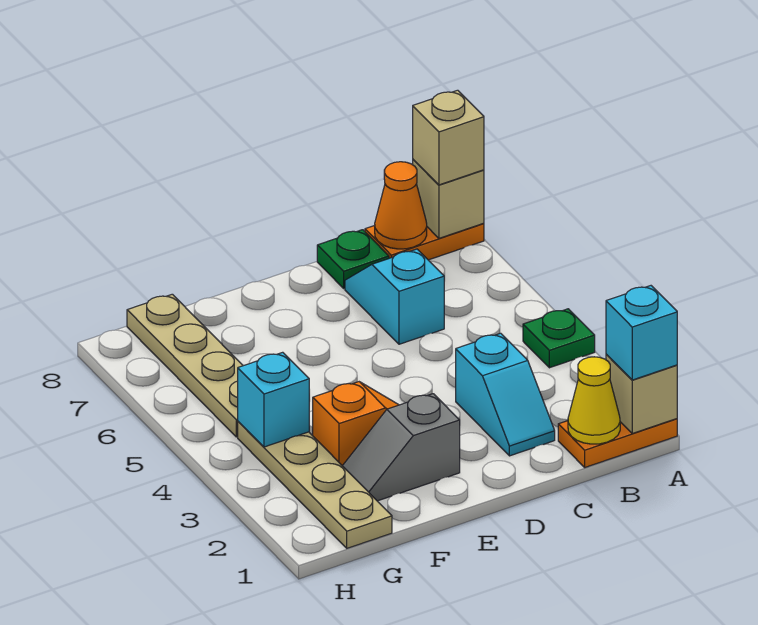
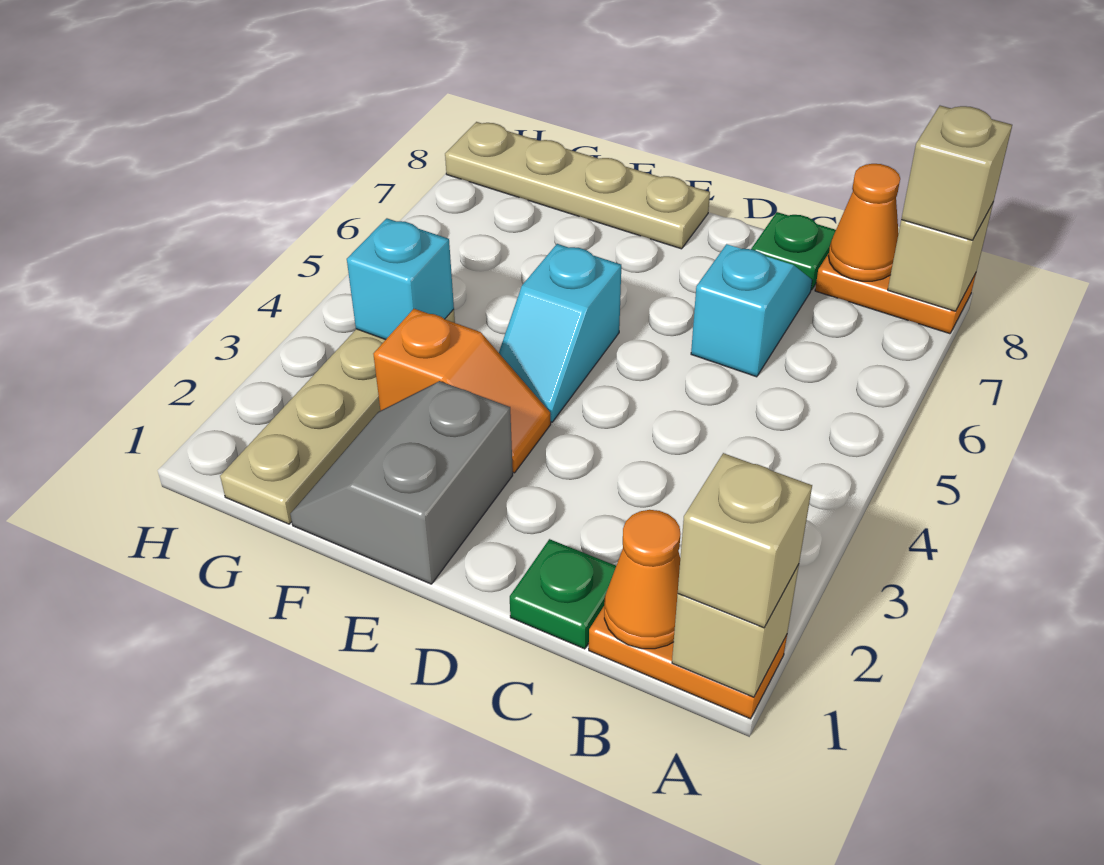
cyan 1x1 brick [606,286,677,380] -> tan 1x1 brick [678,453,812,628]
green 1x1 plate [523,309,595,368] -> green 1x1 plate moved to [510,539,616,649]
yellow 1x1 cone [568,357,620,444] -> orange 1x1 cone [604,510,680,649]
cyan 1x2 slope [456,333,555,456] -> cyan 1x2 slope moved to [499,244,621,422]
grey 1x2 slope [343,394,460,501] -> grey 2x2 slope [290,381,513,584]
tan 1x4 plate [127,294,243,437] -> tan 1x4 plate turned to [445,122,710,249]

